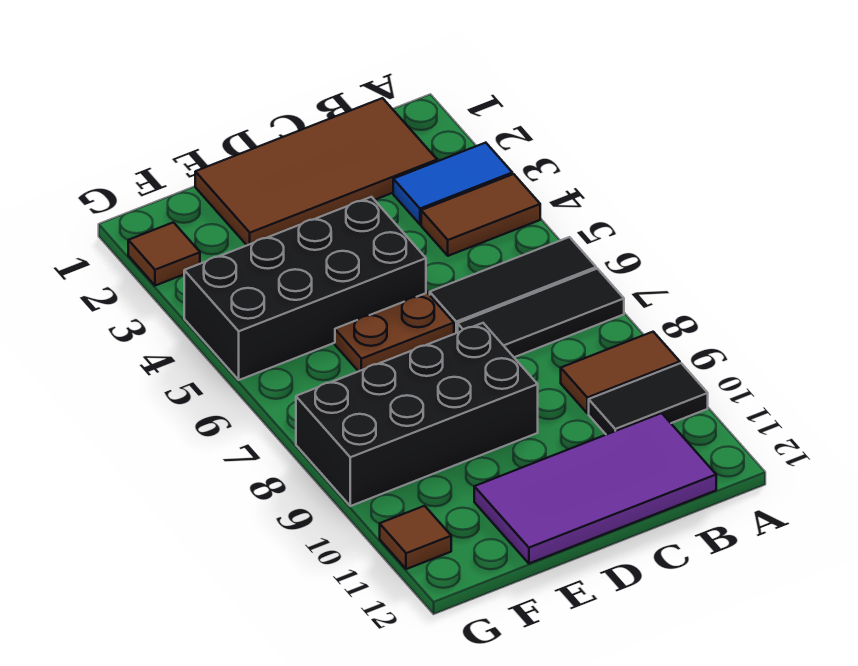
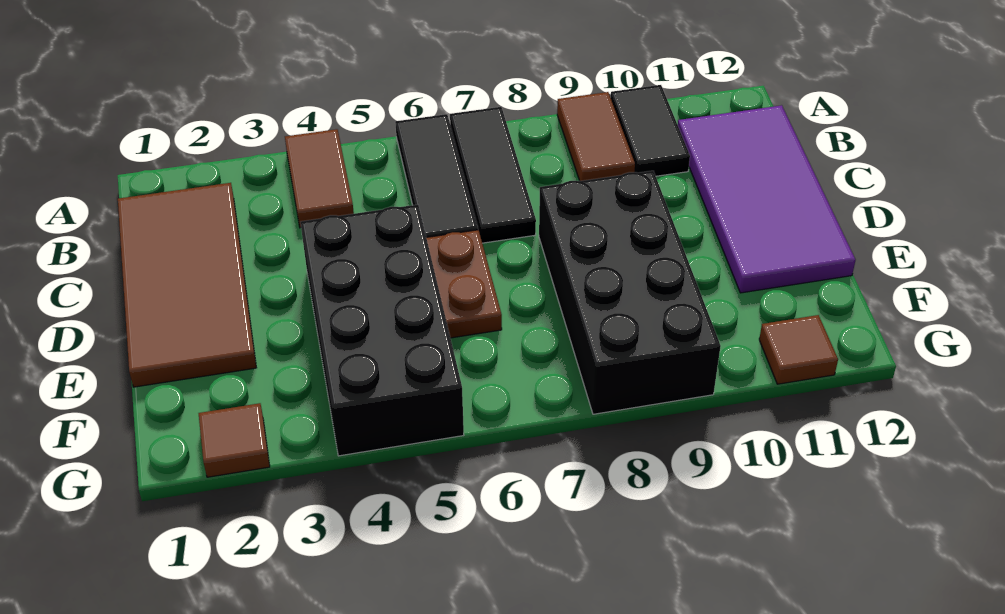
blue 1x2 tile [393,143,512,224] -> none

